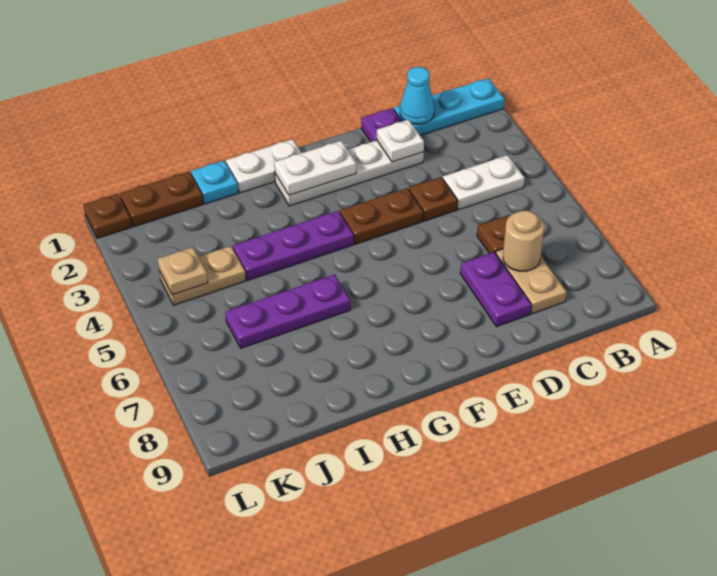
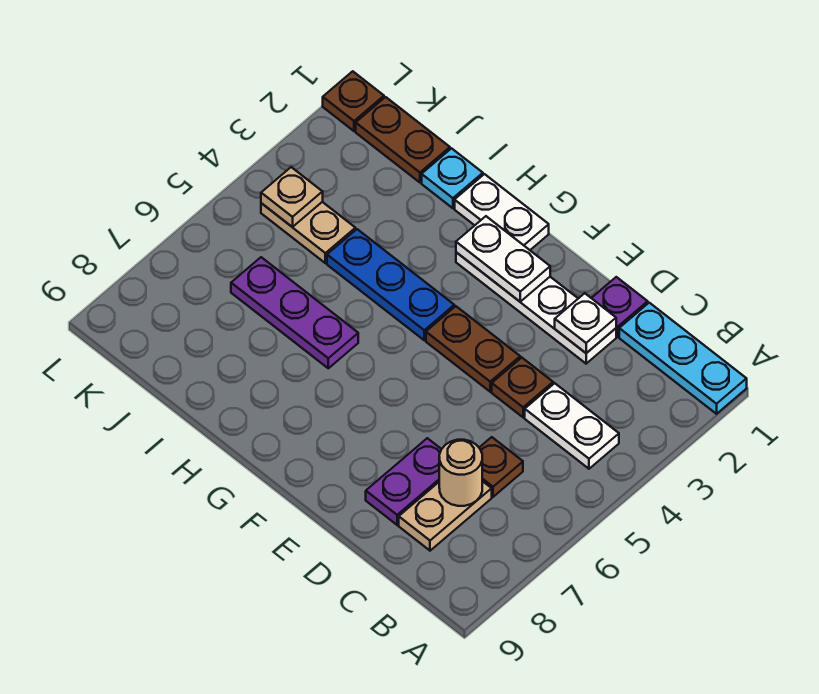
cyan 1x1 cone [400,67,434,124] -> none
purple 1x3 plate [233,211,354,280] -> blue 1x3 plate [327,229,454,340]

